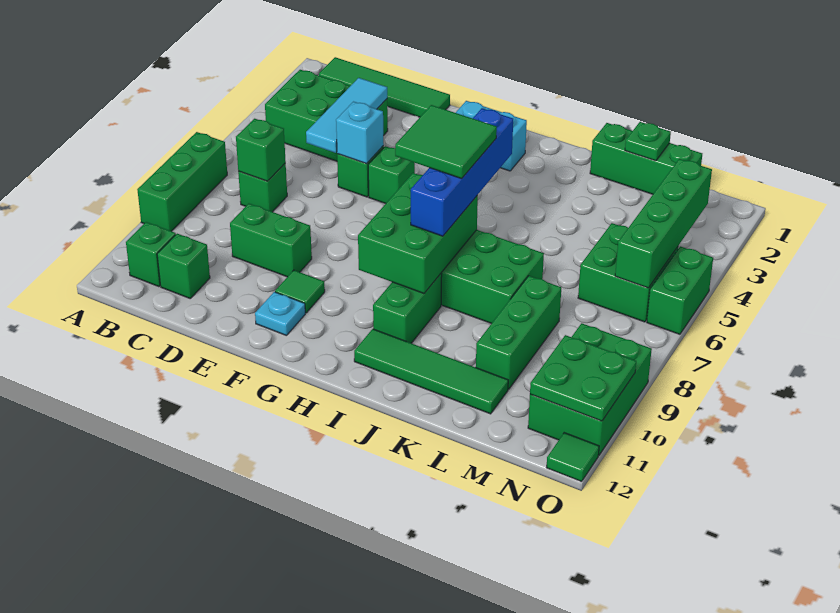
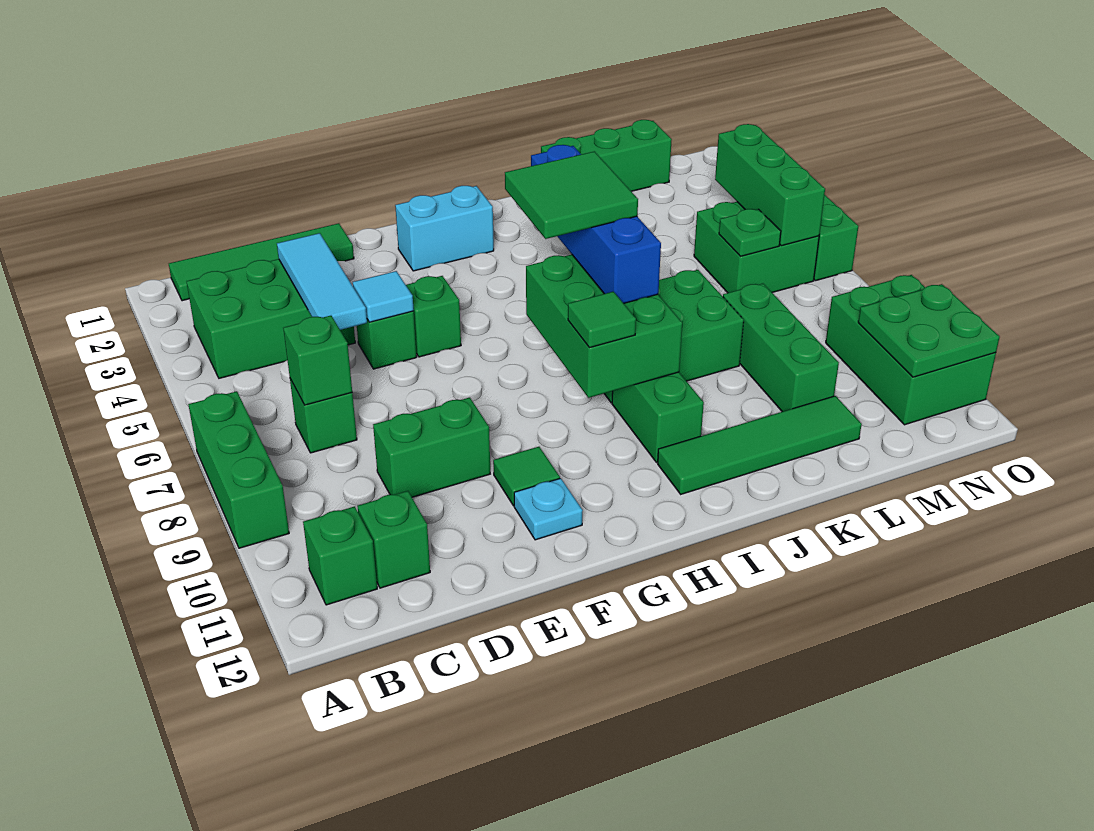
cyan 1x1 brick [336,102,384,163] -> cyan 1x1 tile [353,271,414,322]
green 1x1 plate [625,122,671,161] -> green 1x1 plate moved to [719,209,781,256]
green 1x4 brick [615,159,712,288] -> green 1x3 brick [715,124,825,246]
green 1x1 tile [546,433,599,482] -> green 1x1 tile moved to [568,292,636,348]

